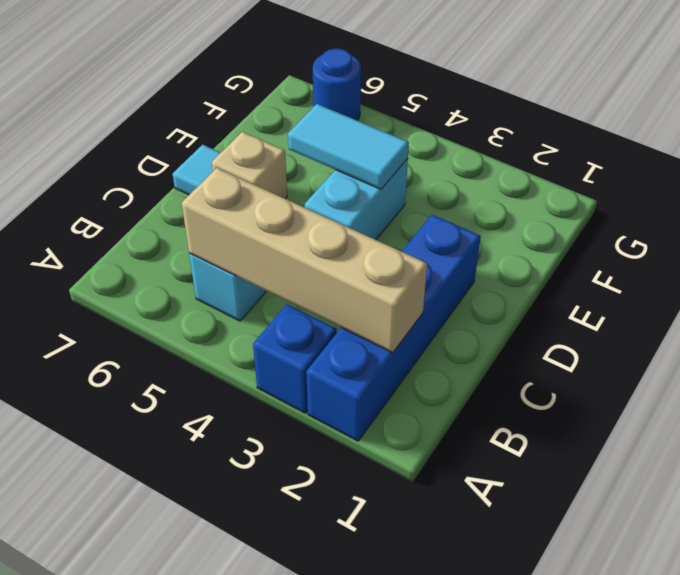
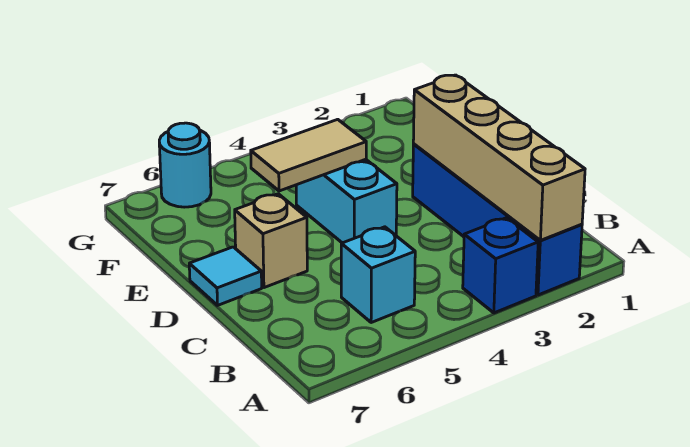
tan 1x4 brick [182,168,427,353] -> tan 1x4 brick turned to [413,75,585,240]
cyan 1x2 tile [288,104,409,189] -> tan 1x2 tile [251,119,366,191]
blue 1x1 round brick [313,49,361,121] -> cyan 1x1 round brick [159,123,211,207]

